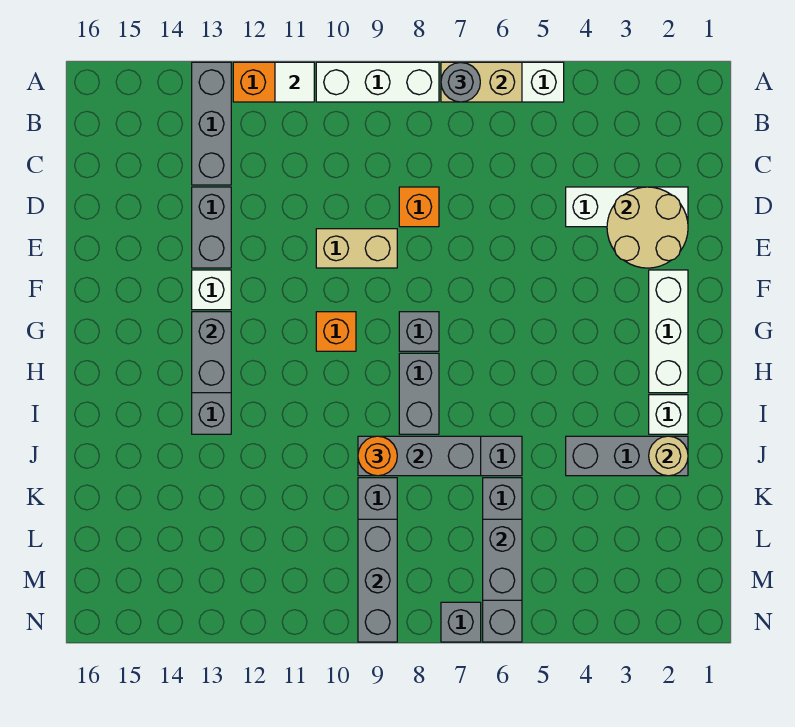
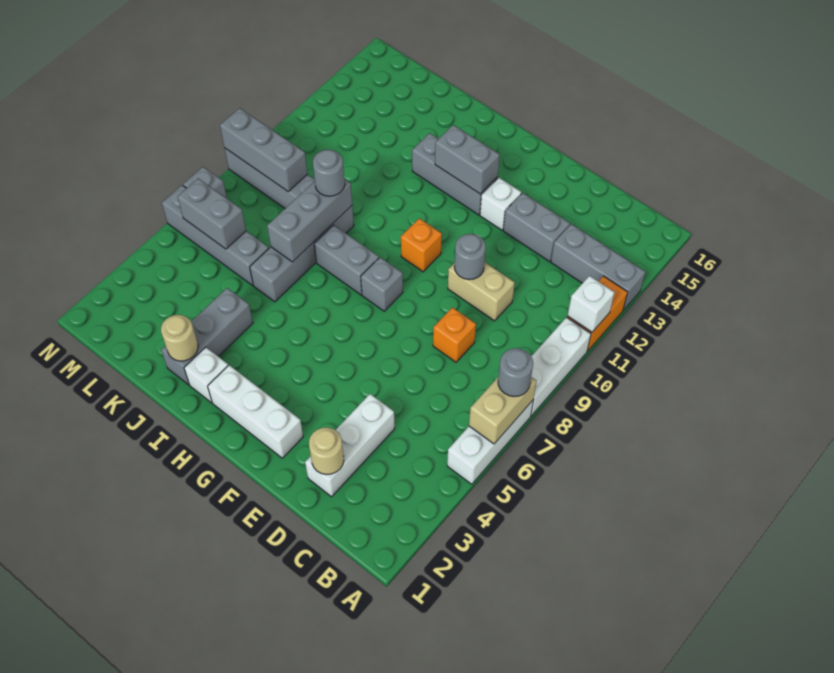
white 1x1 tile [275,62,314,102] -> white 1x1 brick [568,276,615,332]
tan 2x2 round brick [607,187,688,268] -> tan 1x1 round brick [309,427,344,475]
tan 1x2 brick [316,229,397,268] -> tan 1x2 brick turned to [448,262,515,321]
none -> grey 1x1 round brick [454,234,486,280]
orange 1x1 round brick [358,436,397,476] -> grey 1x1 round brick [313,150,345,196]

